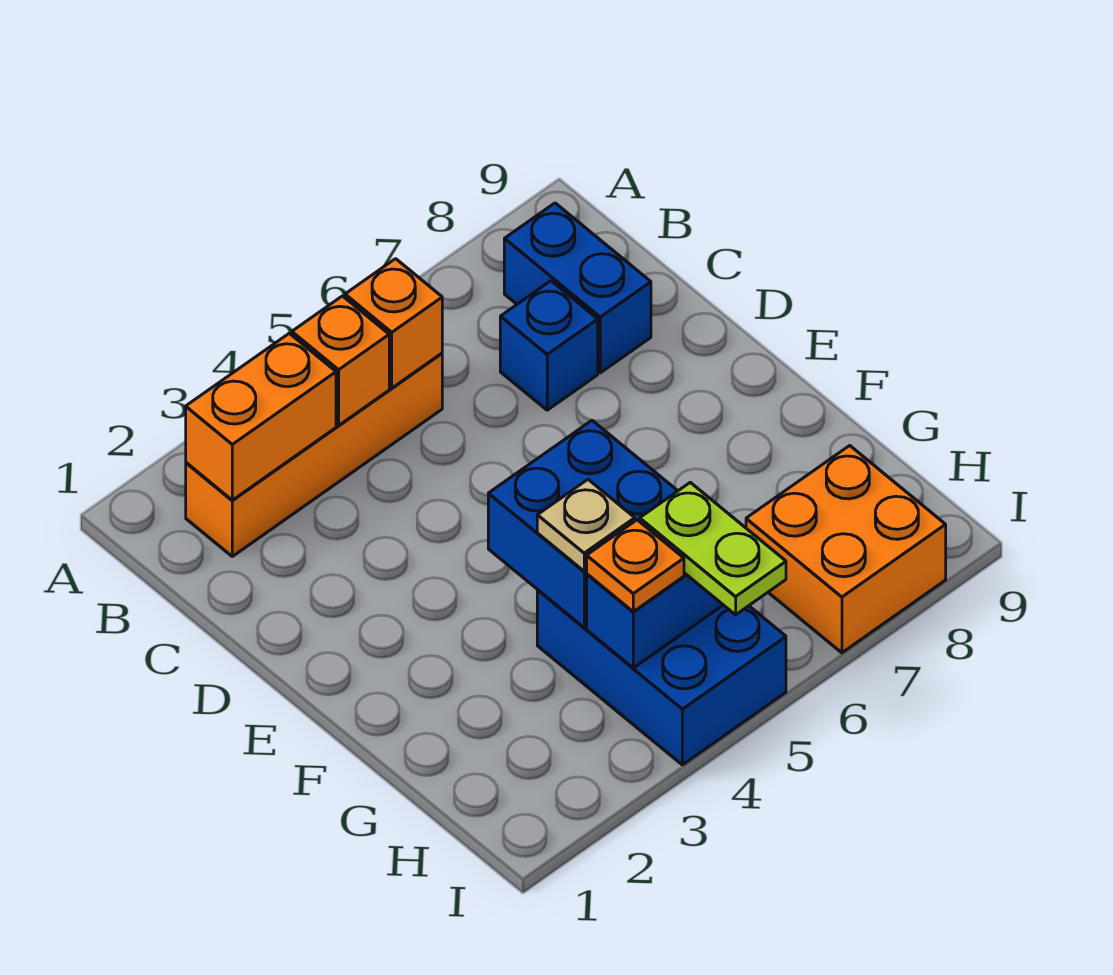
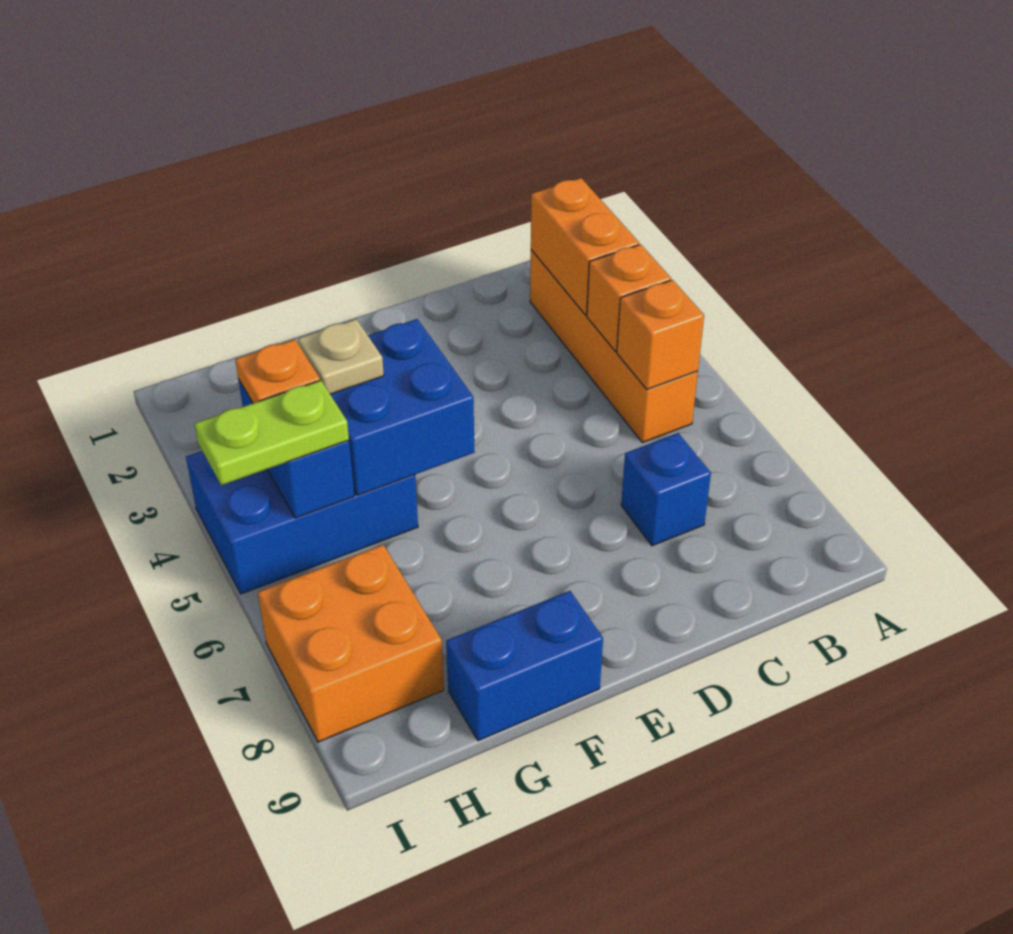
blue 1x2 brick [504,203,651,373] -> blue 1x2 brick moved to [446,591,603,741]

